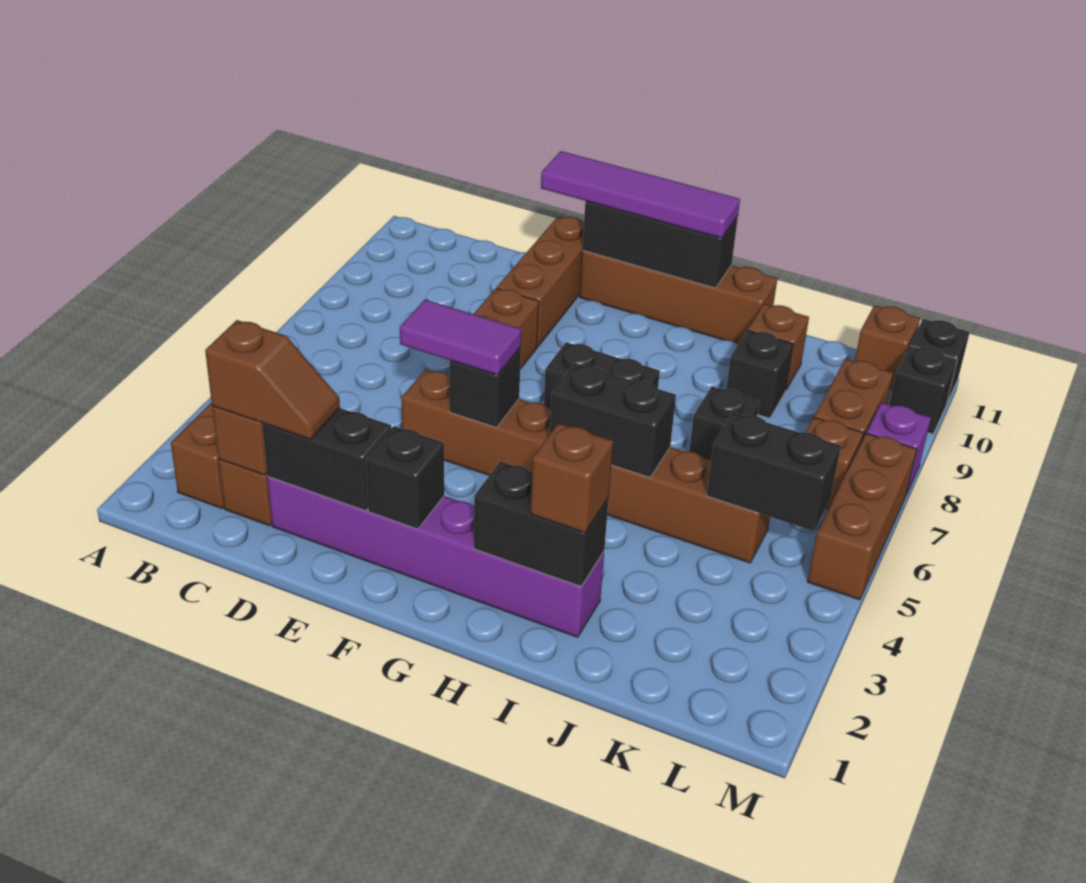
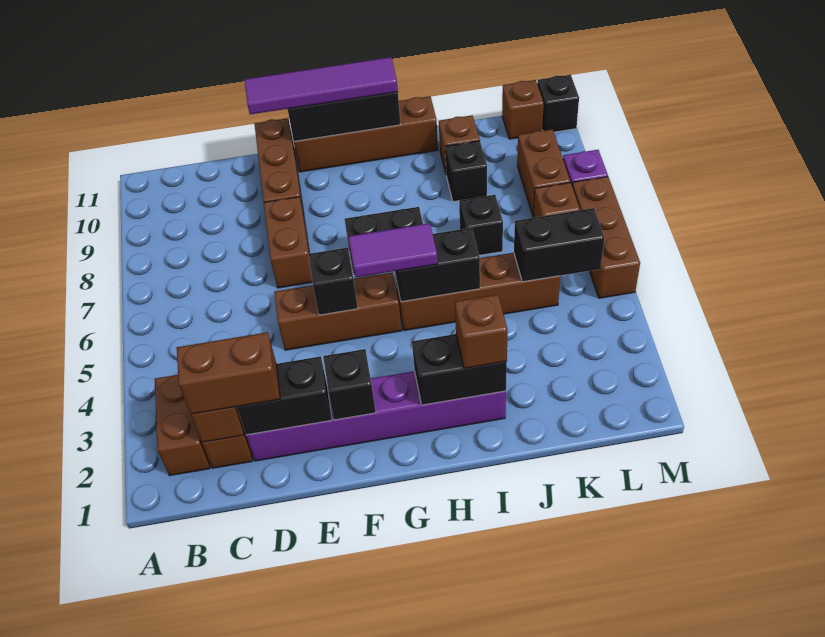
brown 1x2 slope [205,320,340,439] -> brown 1x2 brick [177,332,280,414]
purple 1x2 tile [400,300,522,375] -> purple 1x2 tile moved to [349,223,438,277]
black 1x1 brick [889,346,957,434] -> none

